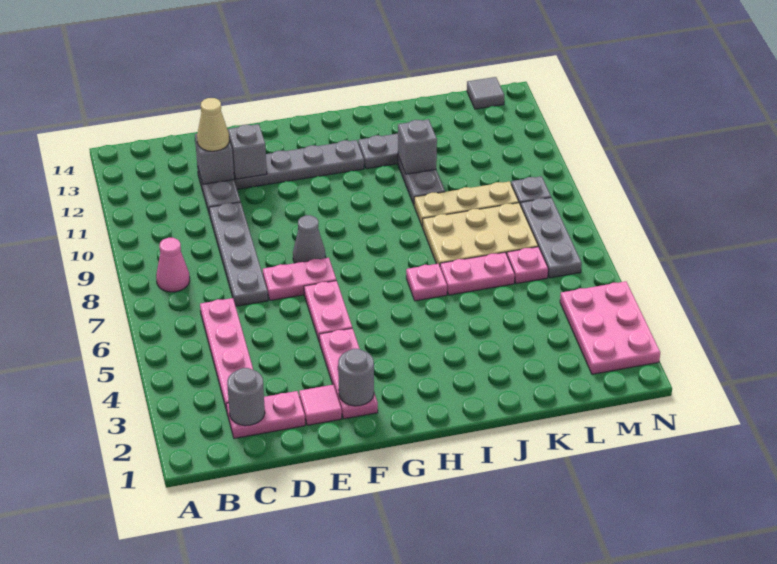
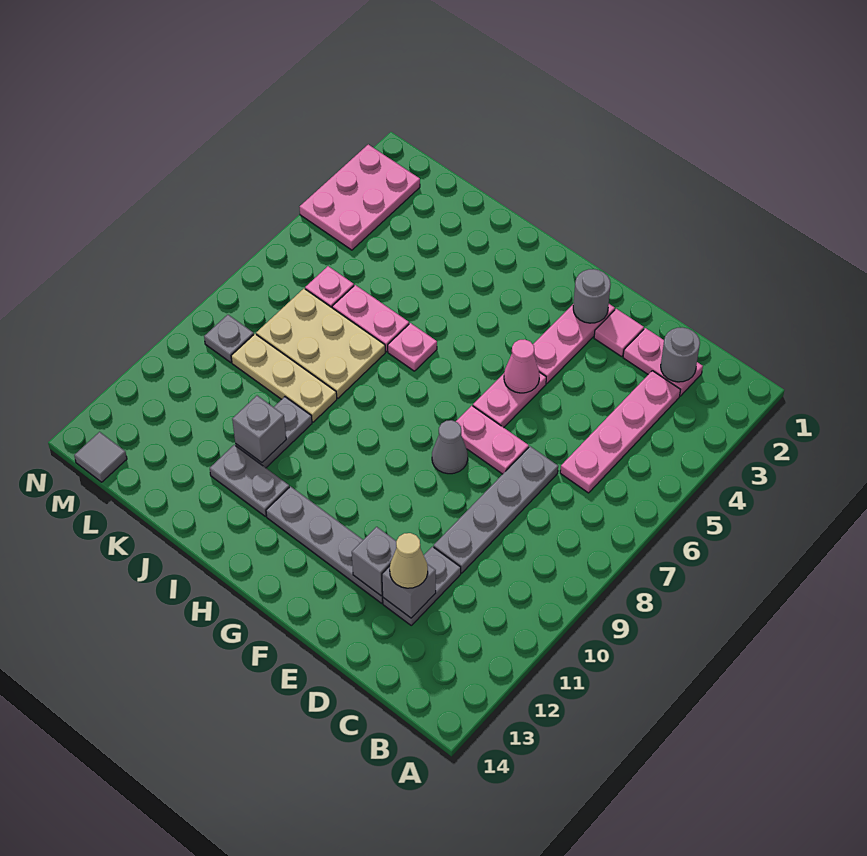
pink 1x1 cone [156,238,190,292] -> pink 1x1 cone moved to [504,339,540,393]
grey 1x3 plate [521,198,582,278] -> none

